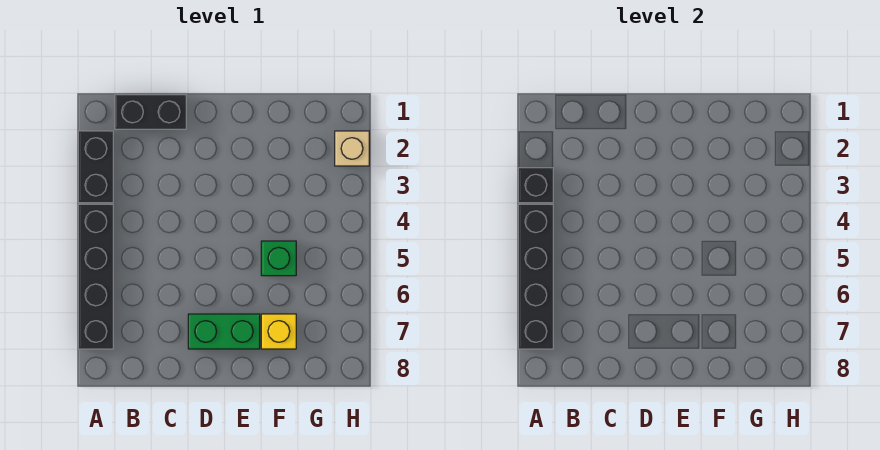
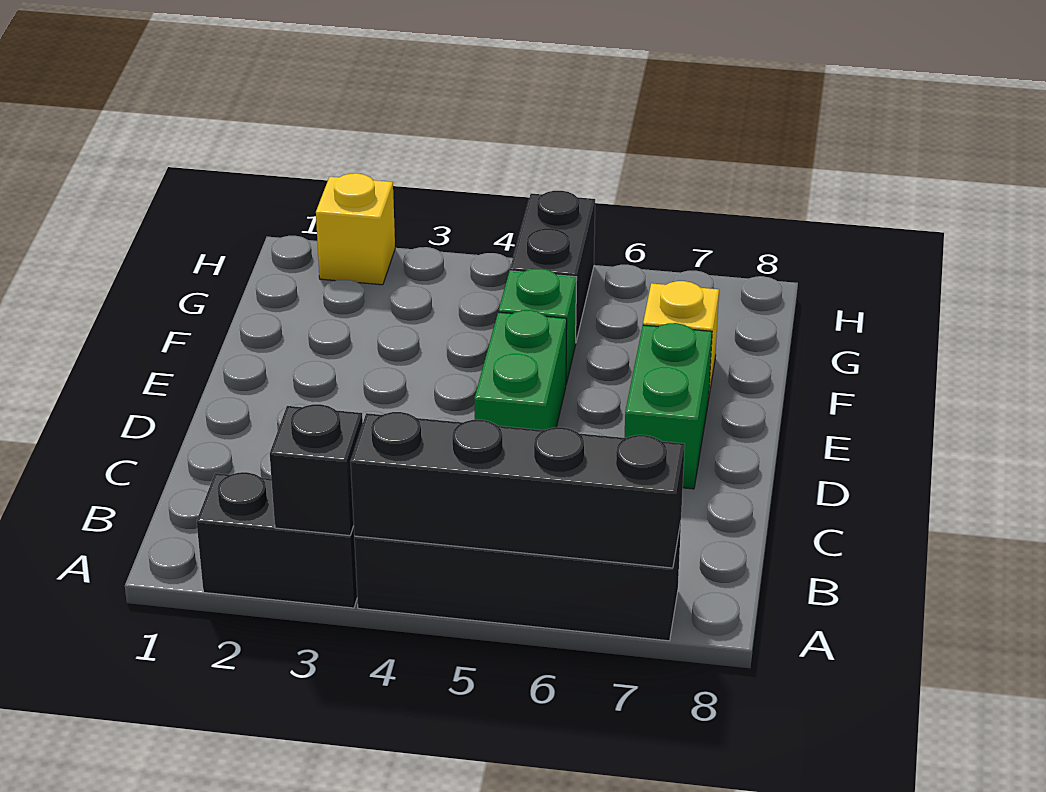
black 1x2 brick [115,95,186,129] -> black 1x2 brick moved to [510,191,595,341]
none -> green 1x2 brick [474,310,567,430]
tan 1x1 brick [335,131,369,166] -> yellow 1x1 brick [316,173,395,285]

